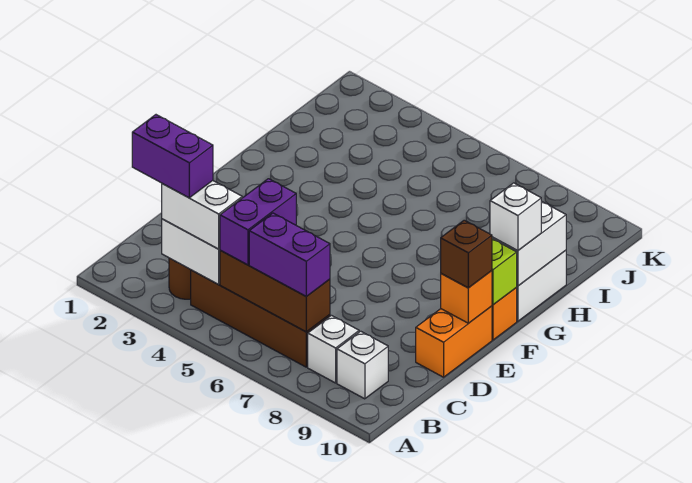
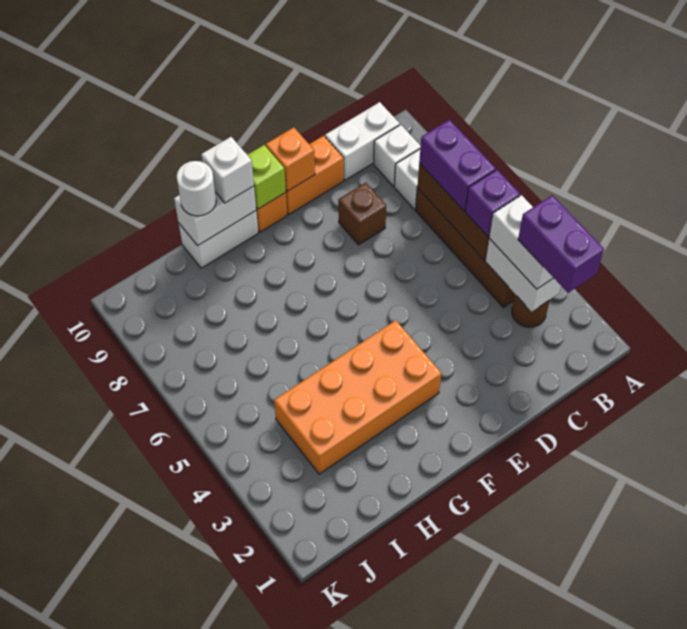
purple 1x2 brick [220,179,296,265] -> purple 1x1 brick [465,170,520,236]
none -> white 1x2 brick [325,102,400,180]
brown 1x1 brick [441,220,492,288] -> brown 1x1 brick moved to [338,182,386,245]
none -> orange 2x4 brick [274,320,441,474]
none -> white 1x1 round brick [177,161,216,216]

